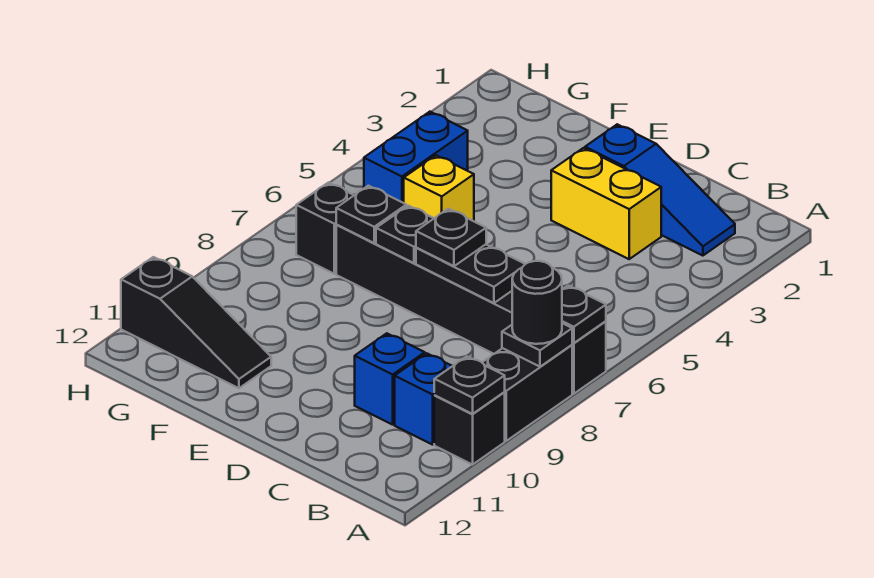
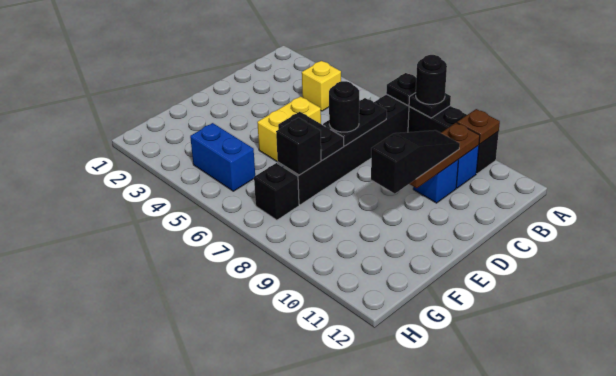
black 1x1 plate [434,356,505,414] -> brown 1x1 plate [457,109,500,144]
blue 1x3 slope [585,124,735,256] -> none
none -> brown 1x3 plate [410,123,480,188]
yellow 1x2 brick [551,148,661,259] -> yellow 1x2 brick moved to [257,96,321,162]
black 1x1 plate [416,209,486,266] -> black 1x1 round brick [329,81,359,132]
black 1x1 plate [376,206,434,263] -> black 1x2 plate [278,112,344,160]
yellow 1x1 brick [404,155,474,221] -> yellow 1x1 brick moved to [302,61,341,111]
black 1x1 plate [336,186,406,243] -> black 1x1 brick [276,118,321,175]
black 1x3 slope [121,257,271,388] -> black 1x3 slope moved to [371,130,460,194]

